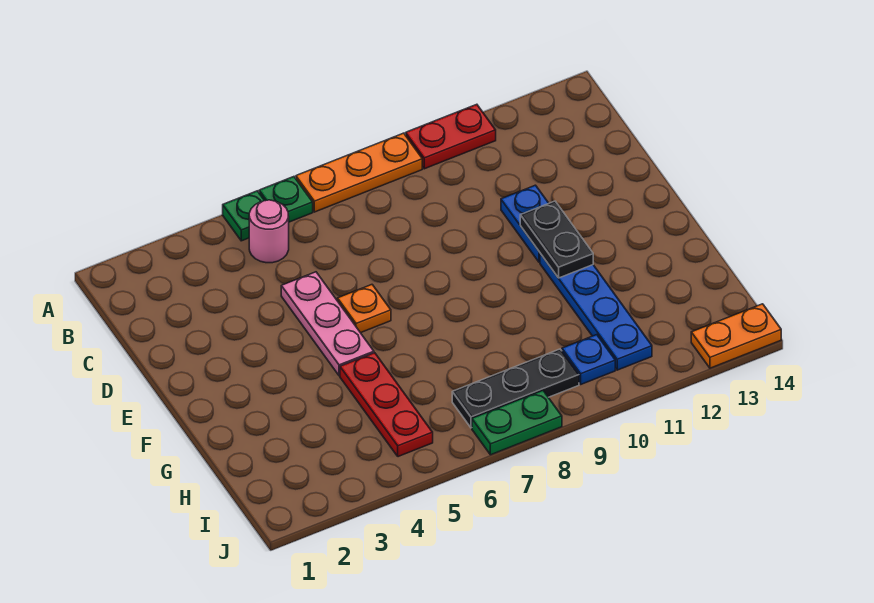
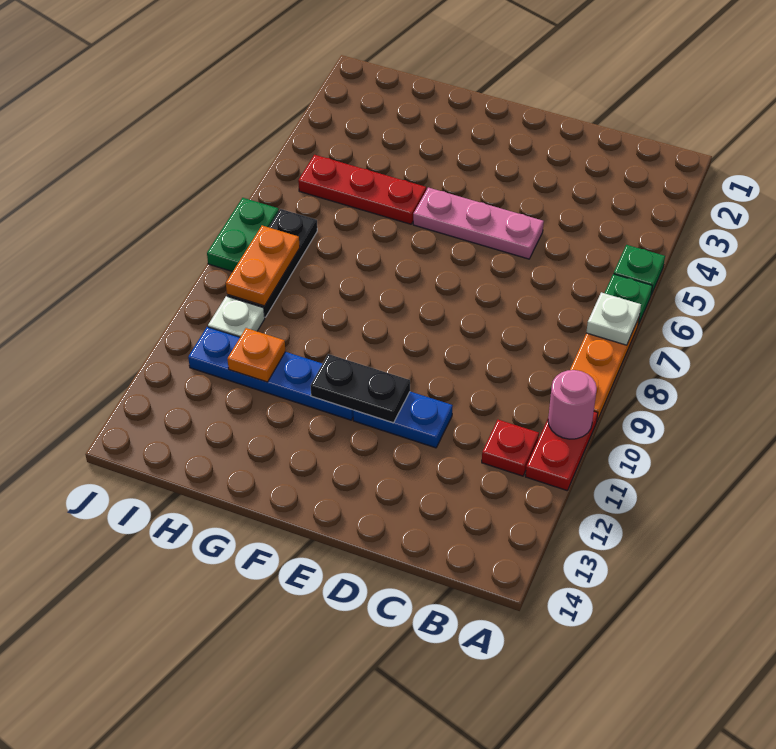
none -> white 1x1 plate [586,292,641,345]
pink 1x1 round brick [249,200,289,263] -> pink 1x1 round brick moved to [548,370,597,439]
none -> red 1x1 plate [482,420,539,476]
orange 1x1 plate [337,285,391,333] -> orange 1x1 plate moved to [227,328,285,382]
blue 1x1 plate [562,335,615,384] -> white 1x1 plate [208,296,265,337]
orange 1x2 plate [691,304,781,368] -> orange 1x2 plate moved to [226,226,300,306]

